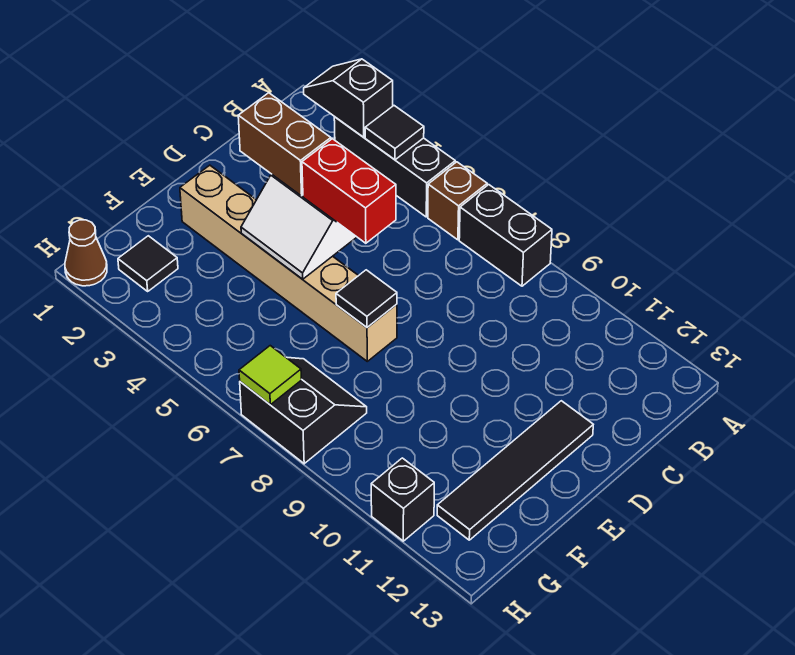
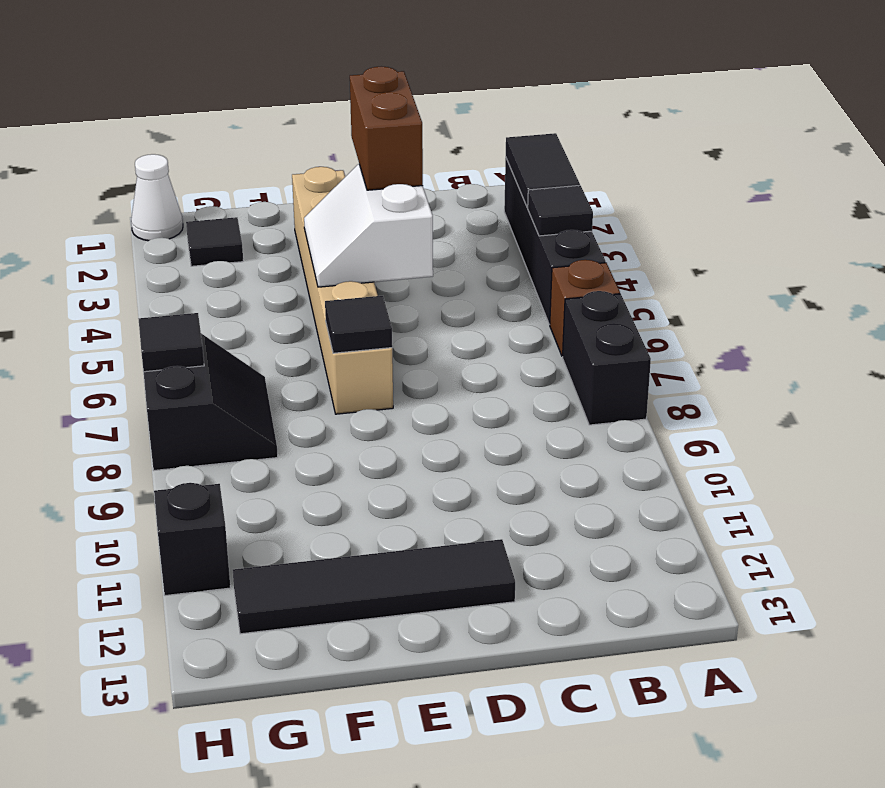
black 1x2 slope [304,59,393,137] -> black 1x2 tile [506,133,580,208]
black 1x3 brick [334,117,455,217] -> black 1x4 brick [504,158,606,325]
red 1x2 brick [302,139,396,243] -> none
brown 1x1 cone [65,220,107,286] -> white 1x1 cone [131,154,183,241]
lime 1x1 tile [239,346,301,405] -> black 1x1 tile [138,313,204,372]

